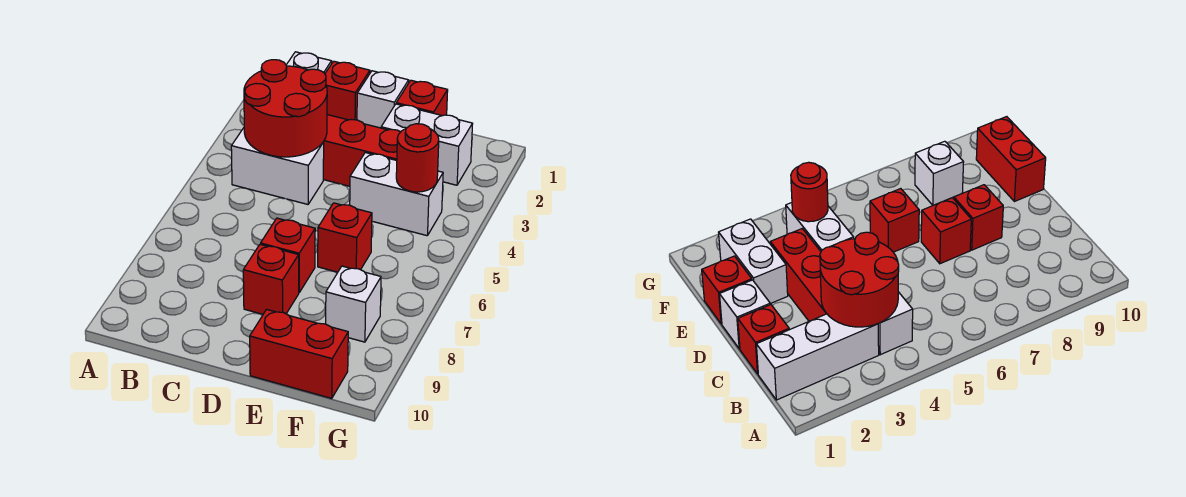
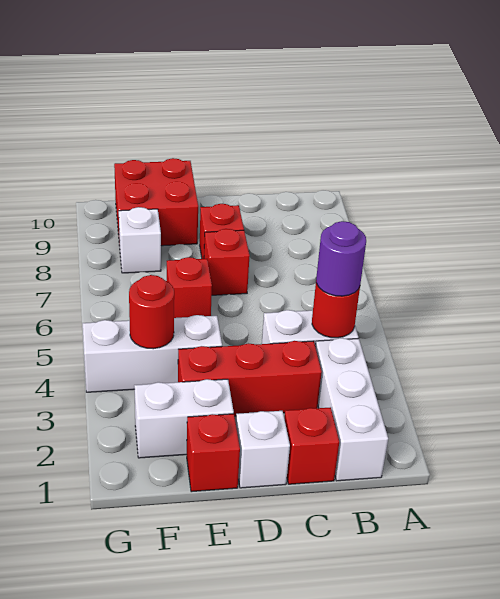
red 2x2 round brick [244,60,327,157] -> red 1x1 round brick [312,283,360,338]
none -> purple 1x1 round brick [316,221,366,296]
white 1x2 brick [350,153,443,236] -> white 1x3 brick [83,315,222,392]
red 1x2 brick [250,309,348,398] -> red 2x2 brick [114,158,198,246]

